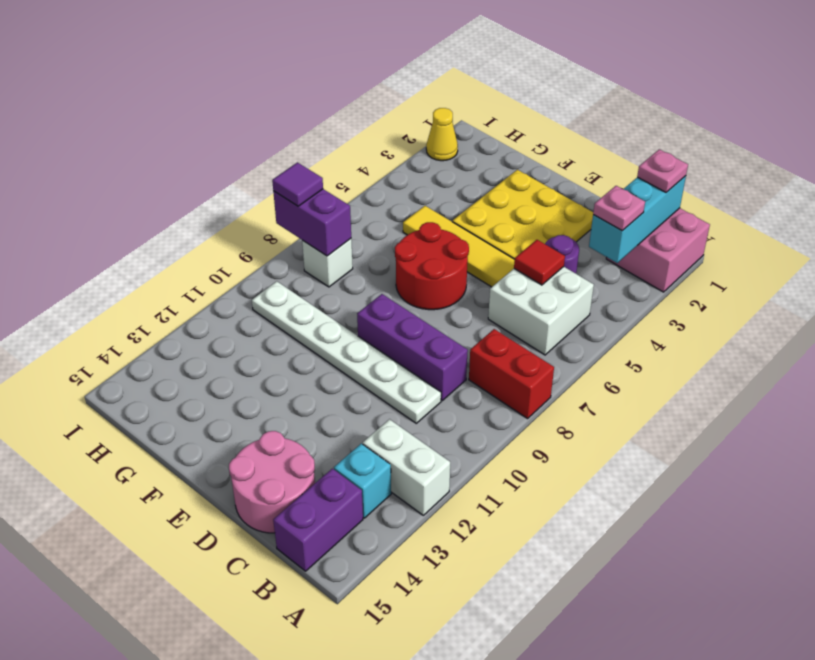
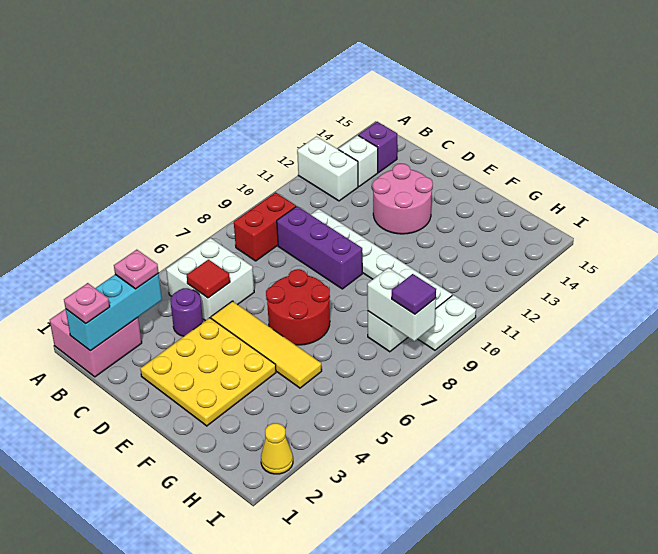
red 1x2 brick [469,329,554,419] -> red 1x2 brick turned to [234,192,296,261]
cyan 1x1 brick [334,444,391,518] -> white 1x1 brick [339,135,378,186]
purple 1x2 brick [273,469,363,571] -> purple 1x1 brick [358,122,397,172]
pink 2x2 round brick [229,431,315,533] -> pink 2x2 round brick moved to [373,164,433,234]
purple 1x2 brick [273,189,351,256] -> white 1x2 brick [367,268,436,341]
none -> white 1x2 plate [418,295,476,350]

